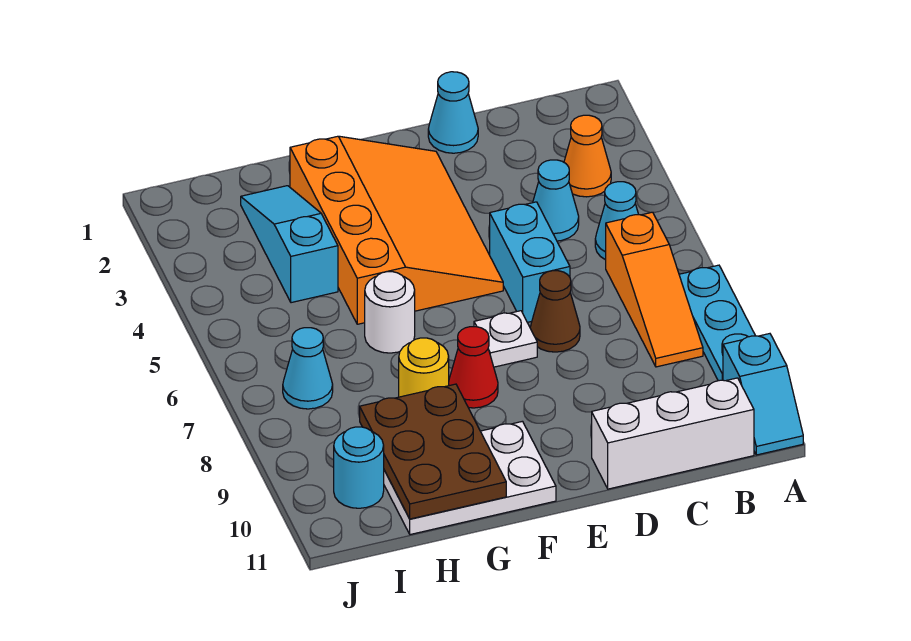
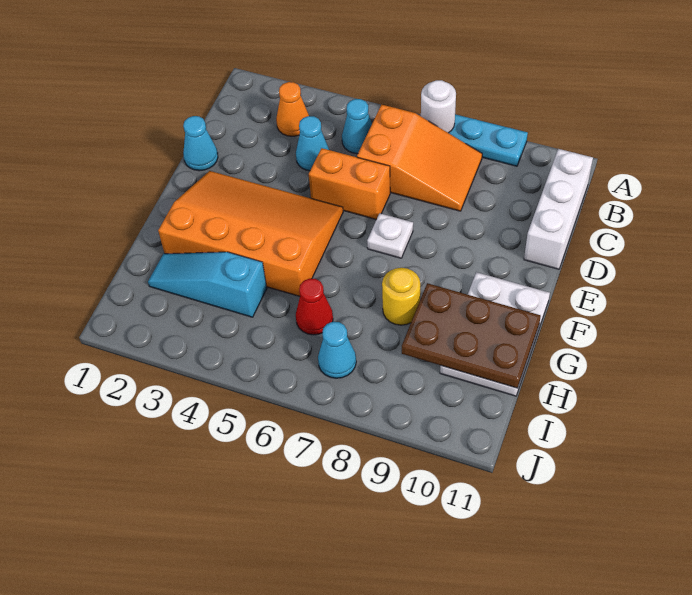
cyan 1x2 slope [723,334,803,455] -> none
orange 1x3 slope [606,212,703,367] -> orange 2x3 slope [357,105,482,211]
cyan 1x2 brick [490,202,570,322] -> orange 1x2 brick [309,148,390,220]
brown 1x1 cone [530,271,580,352] -> none
red 1x1 cone [449,327,498,408] -> red 1x1 cone moved to [296,279,333,335]
white 1x1 round brick [365,272,415,353] -> white 1x1 round brick moved to [421,80,456,133]
cyan 1x1 round brick [334,427,384,508] -> none

